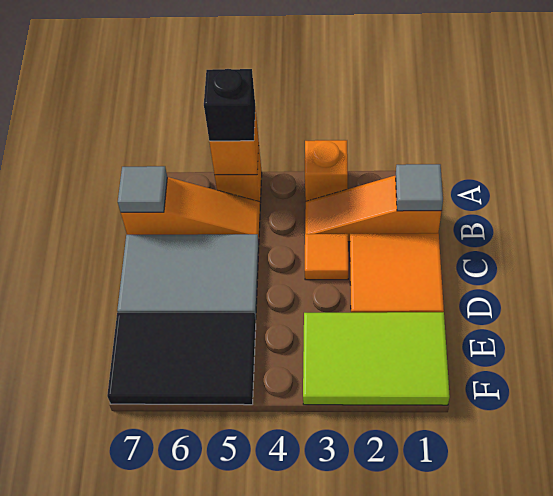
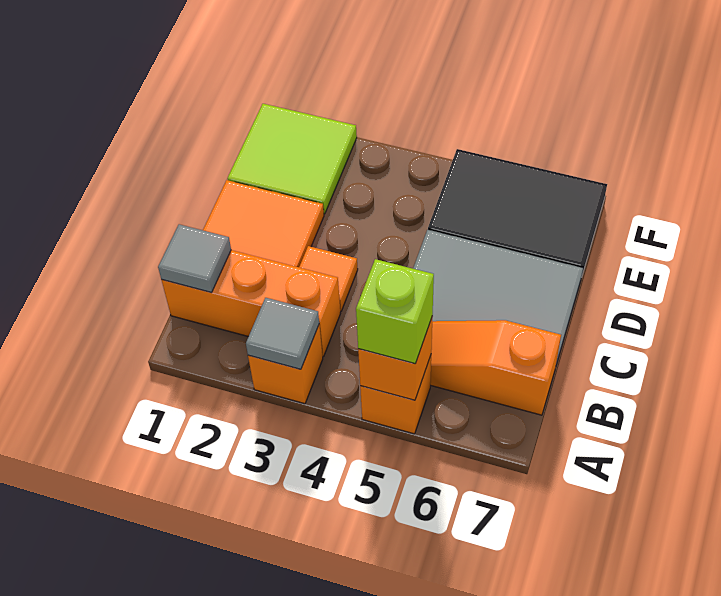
black 1x1 brick [204,69,255,141] -> lime 1x1 brick [356,259,434,363]
orange 1x3 slope [305,176,441,242] -> orange 1x3 brick [162,250,340,357]
grey 1x1 tile [118,166,167,212] -> grey 1x1 tile moved to [246,298,319,369]
lime 2x3 tile [303,312,450,405] -> lime 2x2 tile [227,104,357,214]

